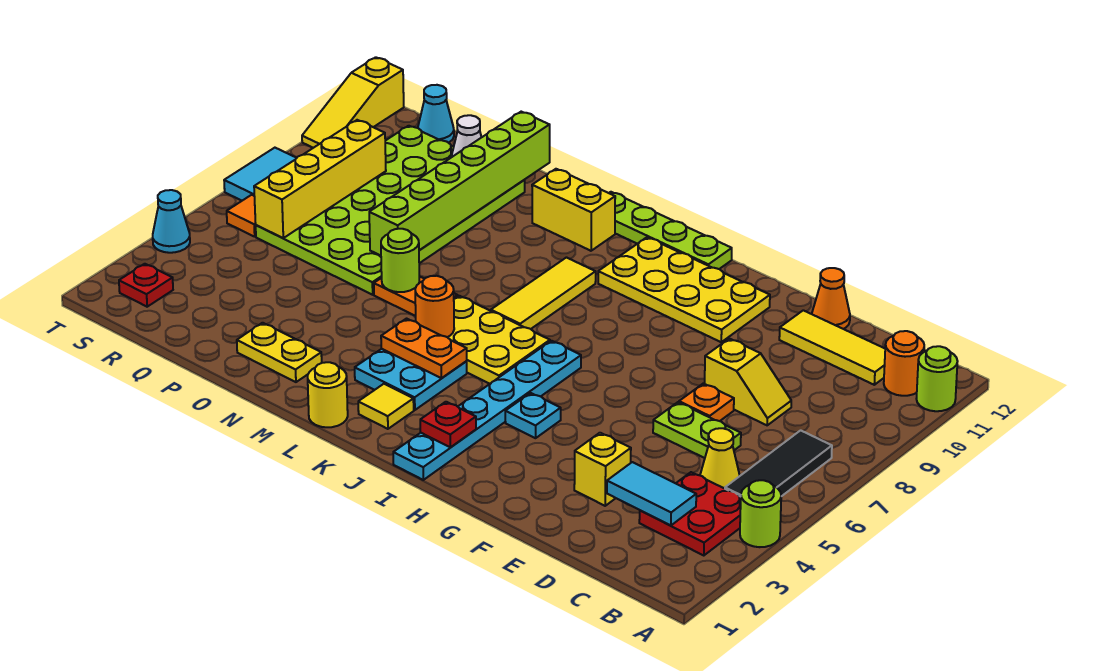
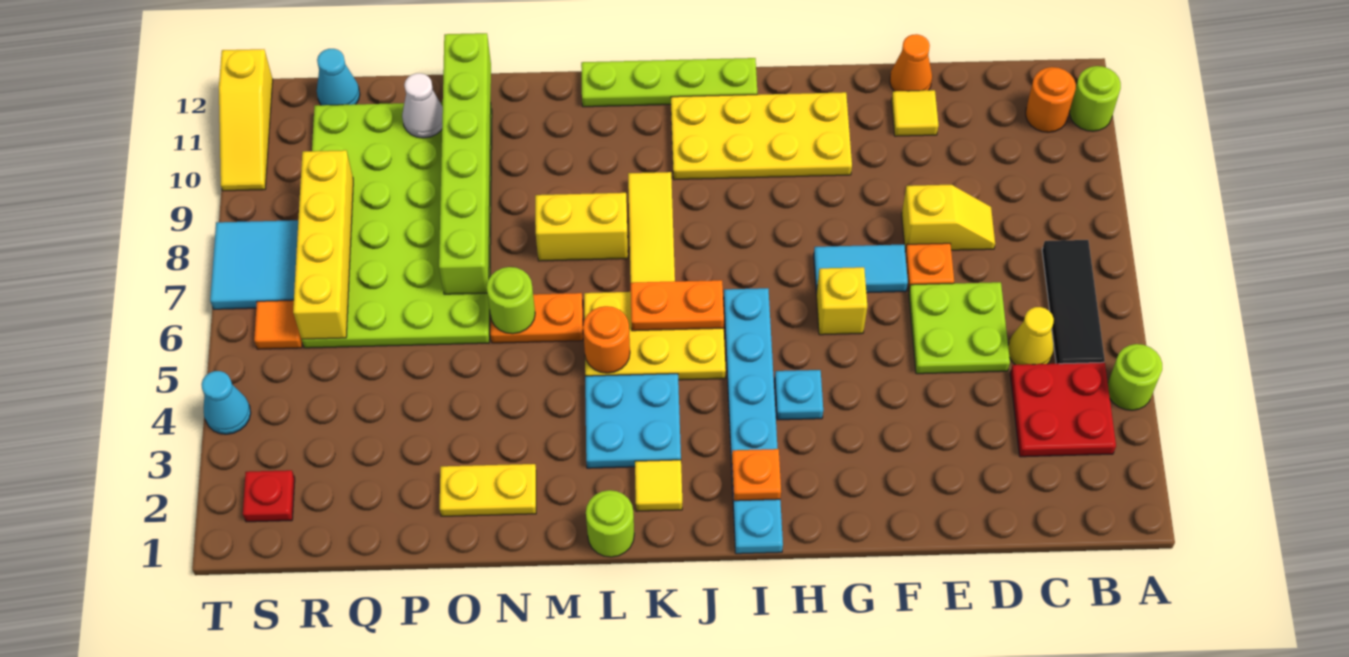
cyan 1x2 tile [607,462,696,525] -> cyan 1x2 tile moved to [814,245,908,294]
yellow 1x3 tile [779,310,885,385] -> yellow 1x1 tile [891,90,939,136]
lime 1x2 plate [653,402,741,458] -> lime 2x2 plate [909,282,1010,374]
yellow 1x1 brick [574,433,631,506] -> yellow 1x1 brick moved to [816,267,867,335]
red 1x1 plate [420,402,476,447] -> orange 1x1 plate [732,449,781,501]
orange 1x2 plate [381,319,467,378] -> orange 1x2 plate moved to [631,280,724,331]
yellow 1x1 round brick [308,362,348,427] -> lime 1x1 round brick [586,490,634,557]
yellow 1x2 brick [532,169,615,251] -> yellow 1x2 brick moved to [535,193,628,261]

